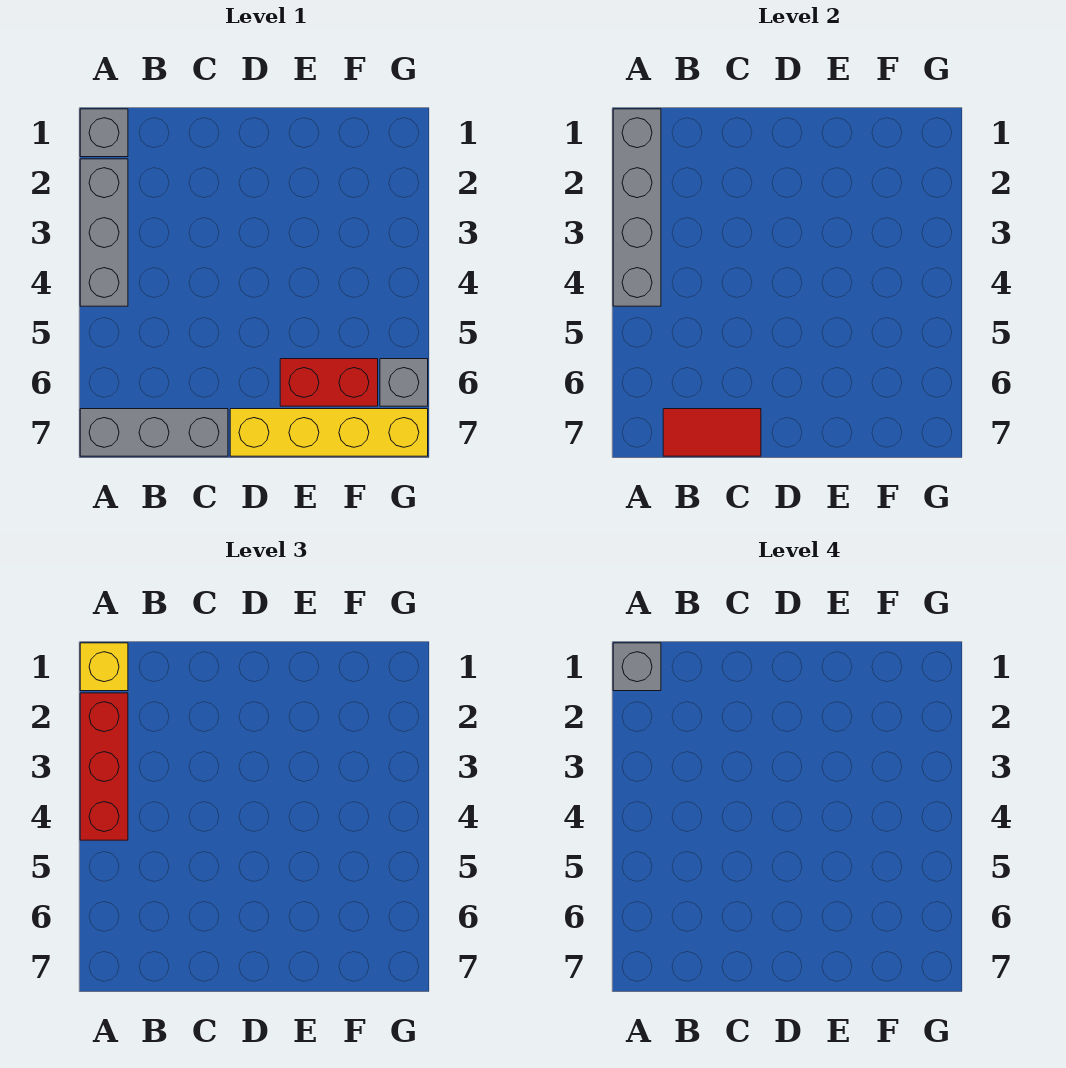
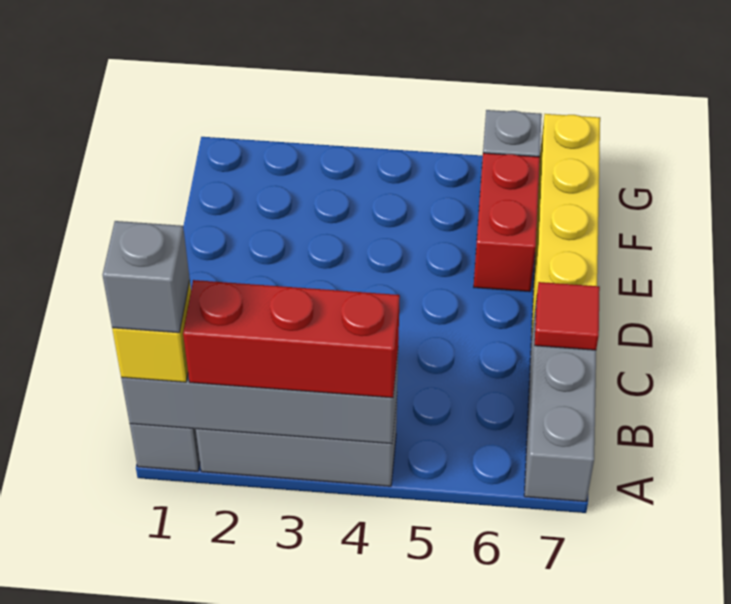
red 1x2 tile [663,409,761,456] -> red 1x1 tile [535,282,600,350]

